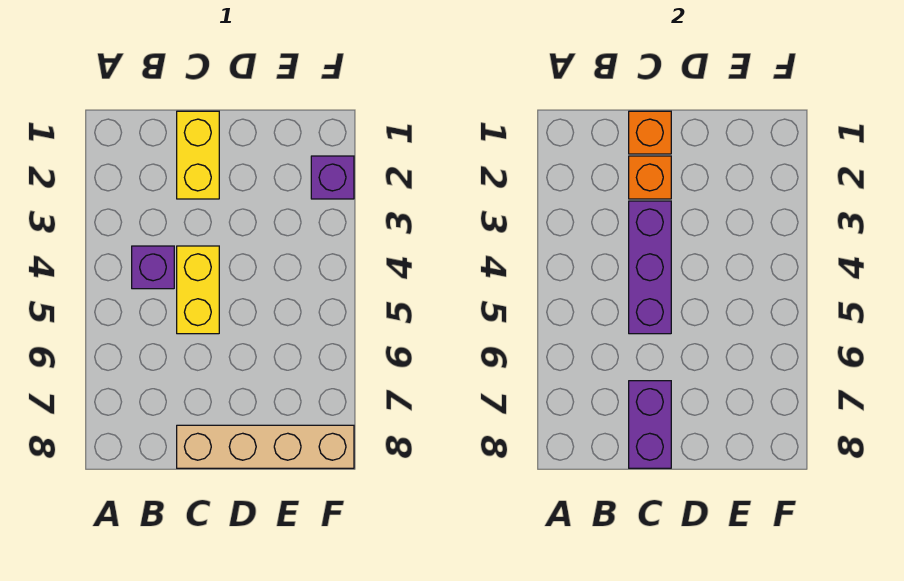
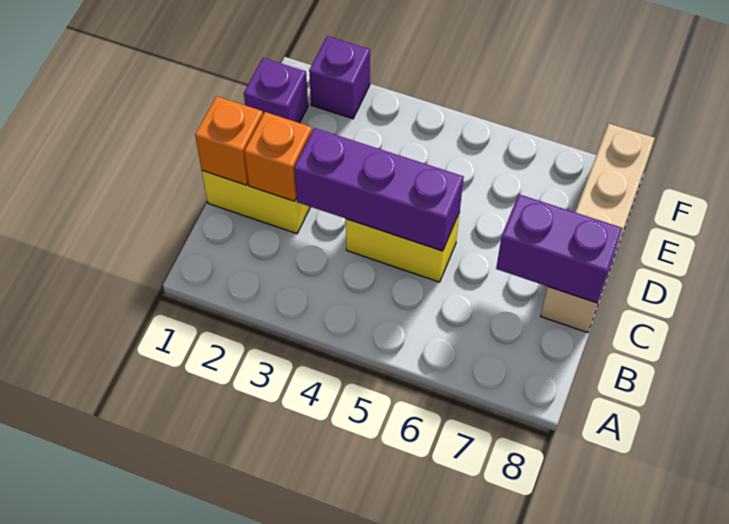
purple 1x1 brick [132,246,174,289] -> purple 1x1 brick moved to [244,58,308,123]

